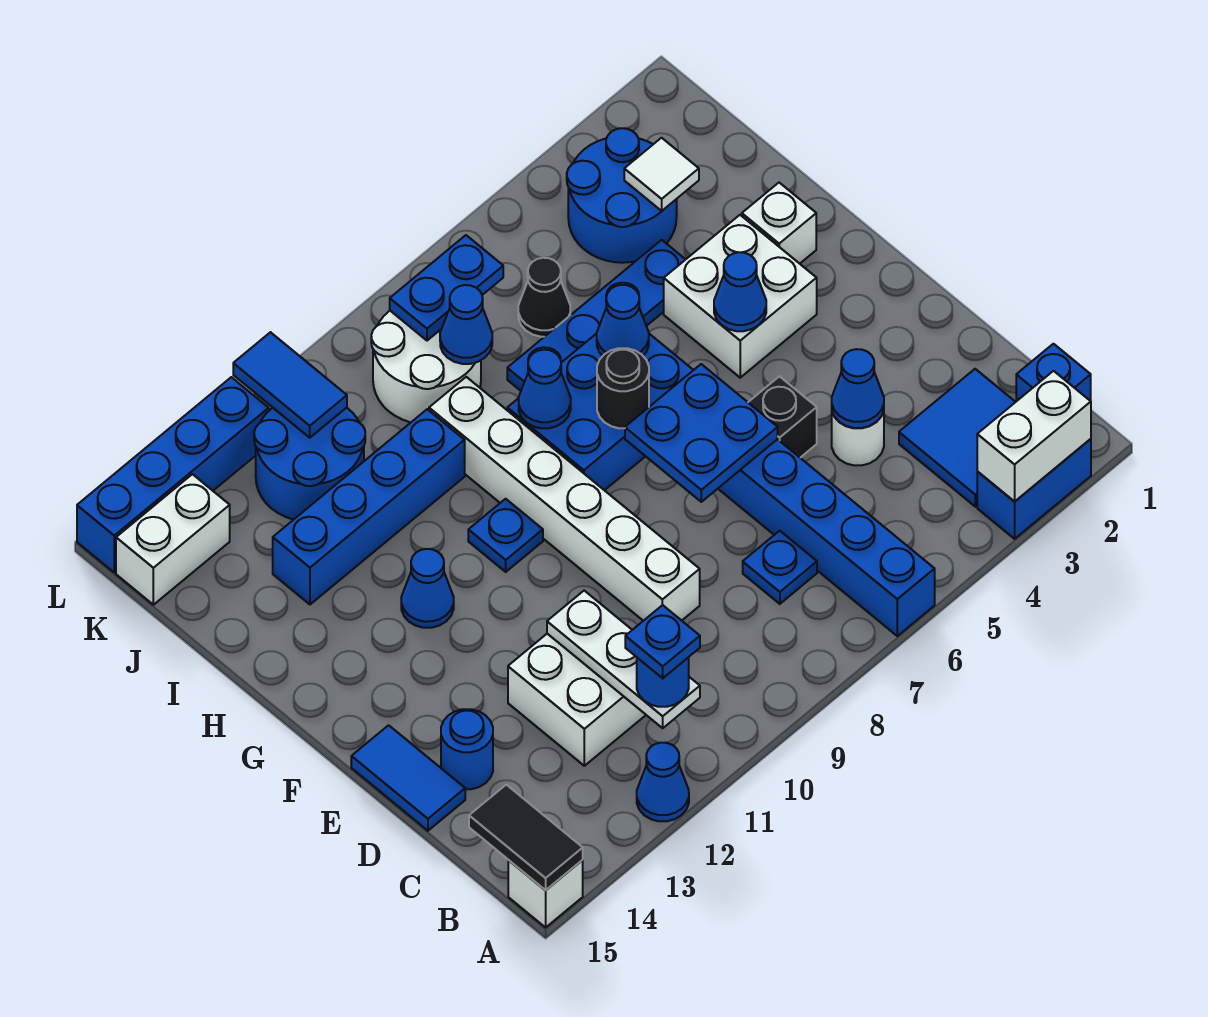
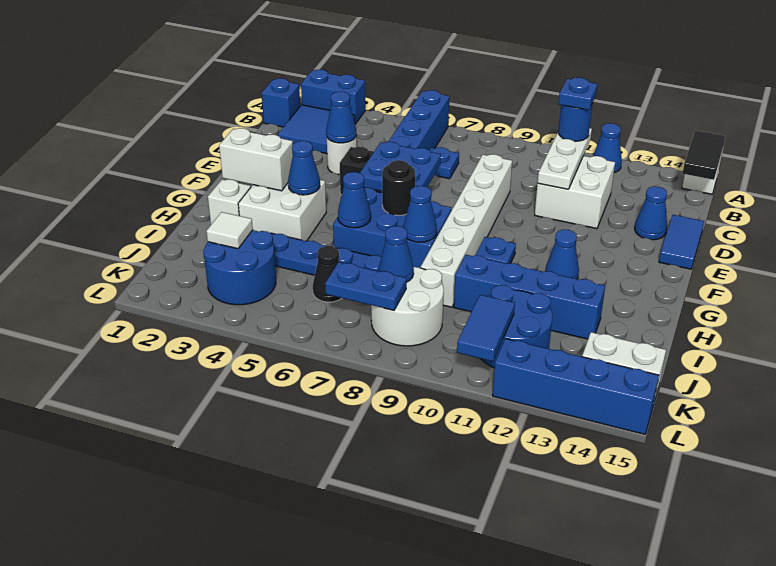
white 1x2 brick [977,371,1091,502] -> white 1x2 brick moved to [219,128,293,191]
blue 1x1 round brick [441,709,493,789] -> blue 1x1 cone [635,186,667,240]

